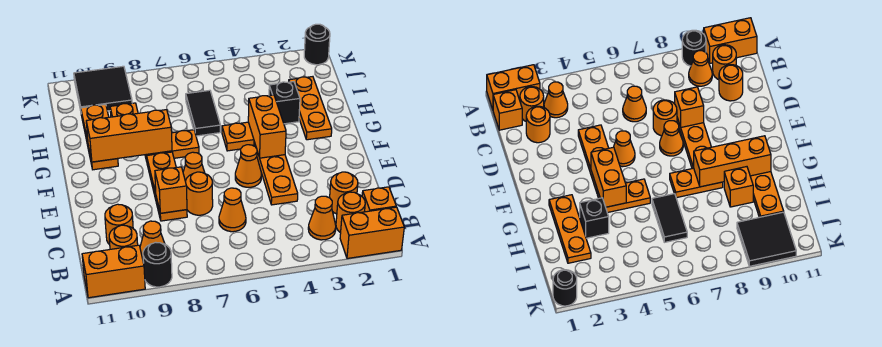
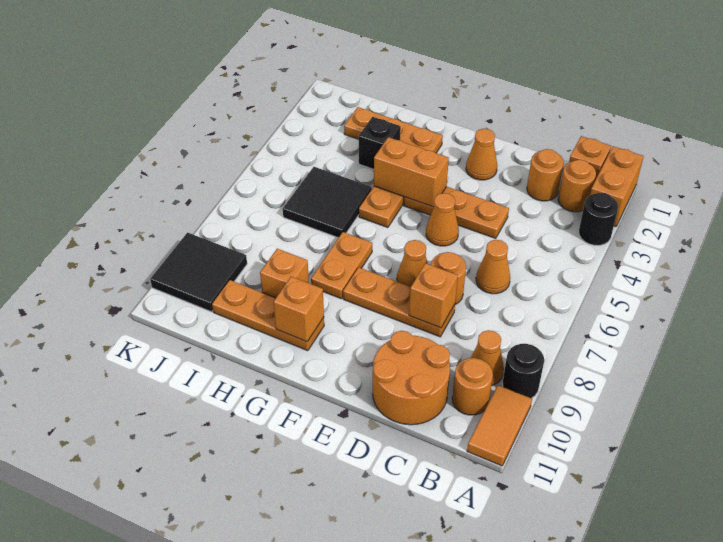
orange 1x2 brick [82,245,145,298] -> orange 1x2 tile [467,385,532,466]
orange 1x1 cone [308,196,336,240] -> orange 1x1 cone moved to [466,129,497,180]
orange 1x1 round brick [105,204,133,245] -> orange 2x2 round brick [373,331,450,425]
orange 1x3 brick [86,110,172,162] -> orange 1x1 brick [274,277,324,342]
black 1x2 tile [186,90,220,136] -> black 2x2 tile [283,167,372,238]
black 1x1 round brick [304,24,330,65] -> black 1x1 round brick moved to [579,193,618,245]

